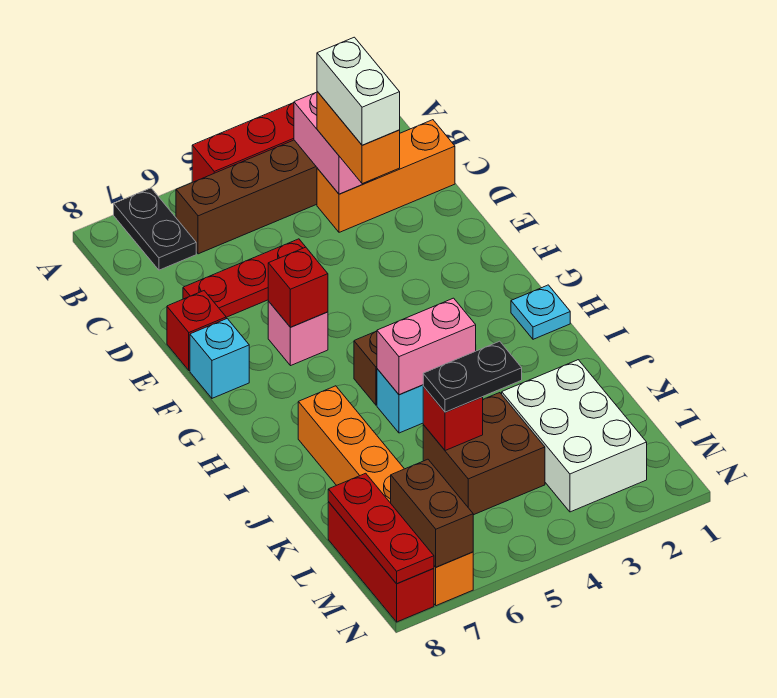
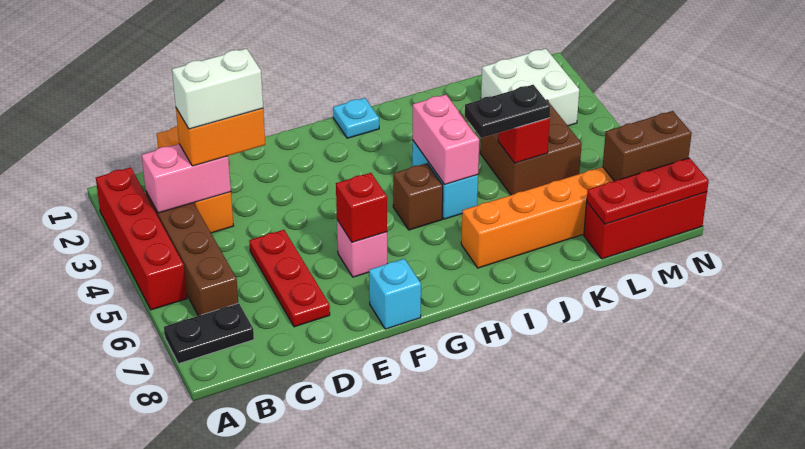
red 1x1 brick [167,291,226,370] -> none
white 2x3 brick [502,360,647,512] -> white 2x2 brick [481,49,579,126]
black 1x2 plate [423,341,522,412] -> black 1x2 plate turned to [465,85,551,138]

